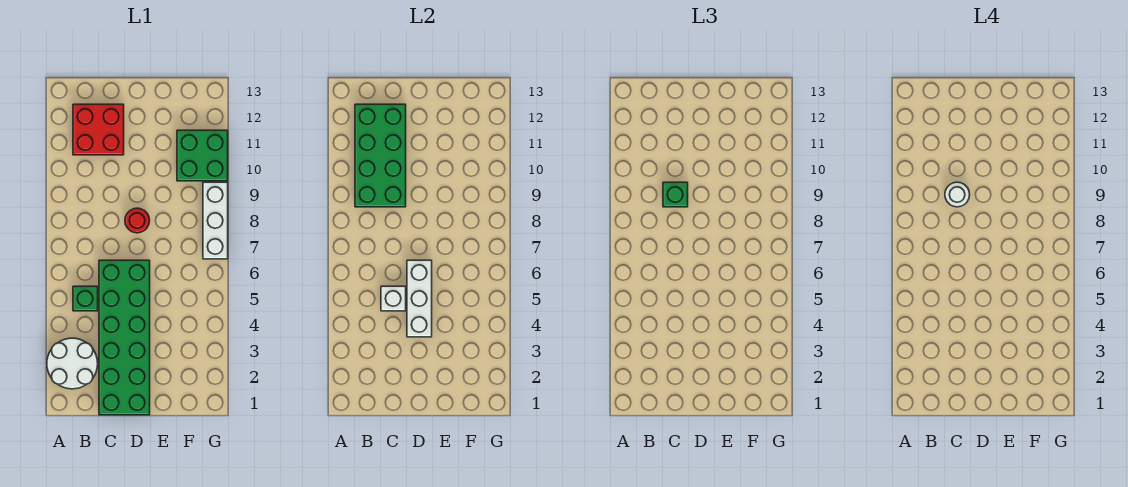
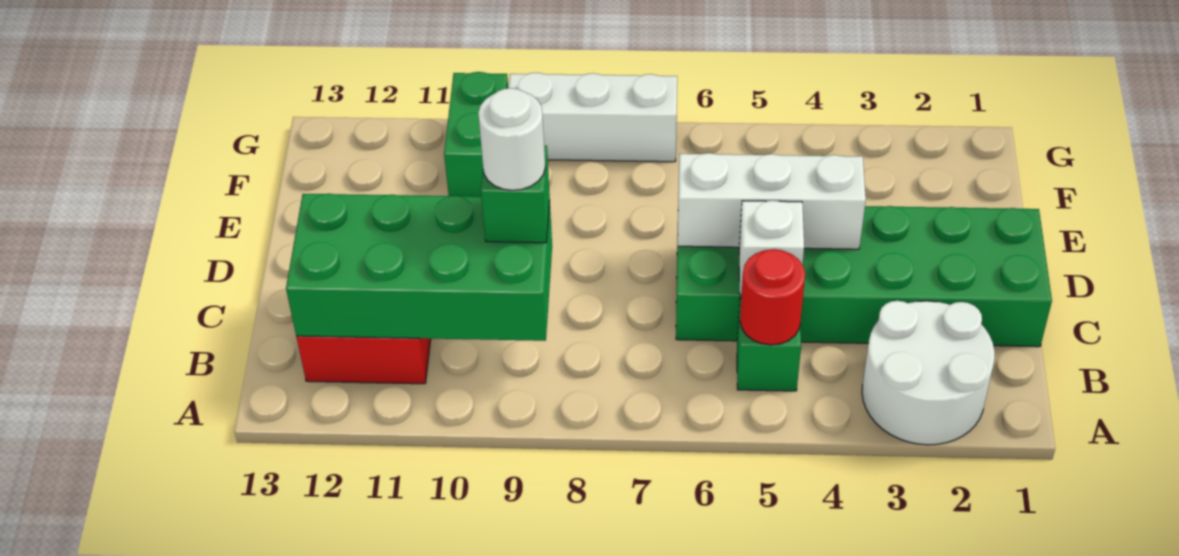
red 1x1 round brick [125,208,150,233] -> red 1x1 round brick moved to [740,249,805,345]
green 2x2 brick [177,130,228,181] -> green 1x2 brick [444,72,508,197]

